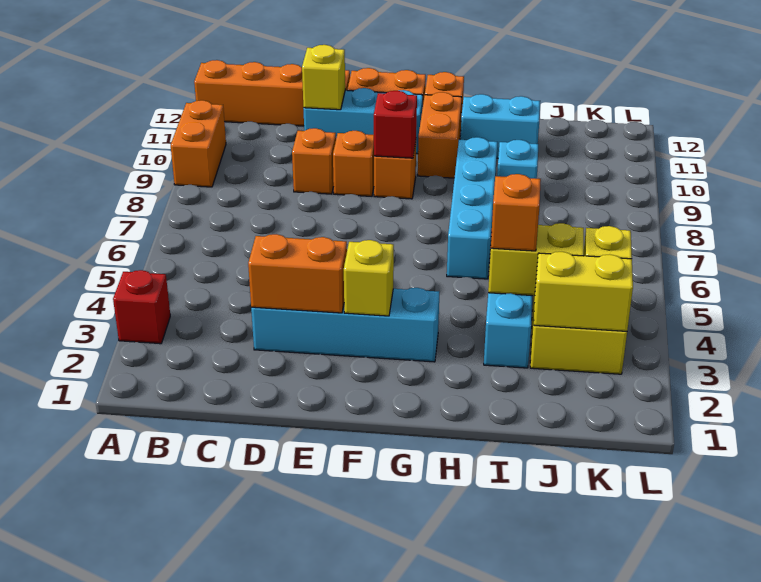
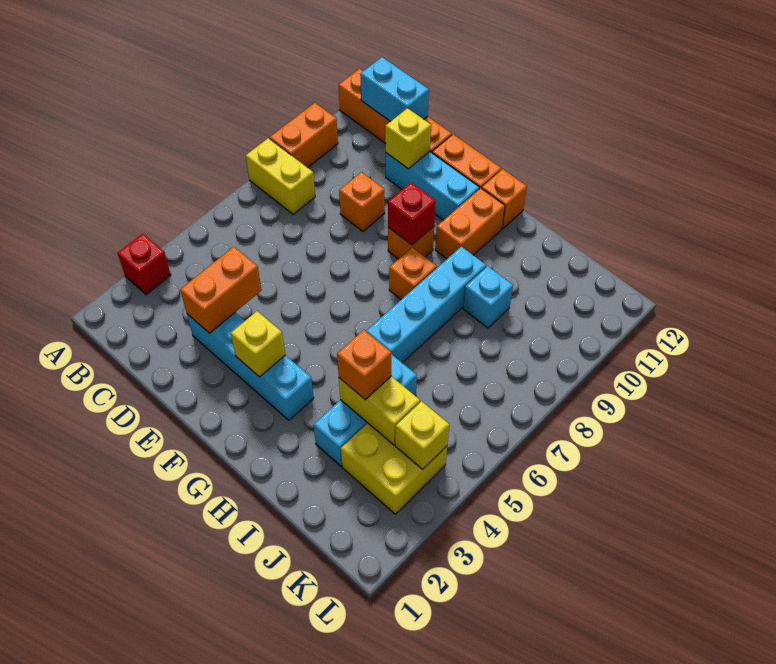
orange 1x2 brick [248,234,347,313] -> orange 1x2 brick turned to [180,247,261,333]
orange 1x1 brick [333,131,374,196] -> orange 1x1 brick moved to [389,248,437,299]
cyan 1x2 brick [461,94,540,158] -> cyan 1x2 brick moved to [360,57,429,121]
yellow 1x2 brick [534,252,633,331] -> yellow 1x2 brick moved to [246,138,315,214]

